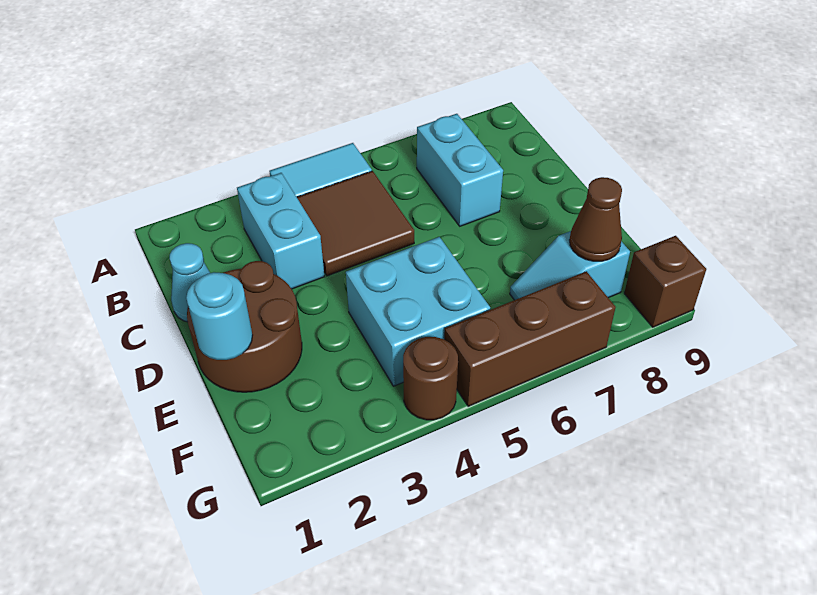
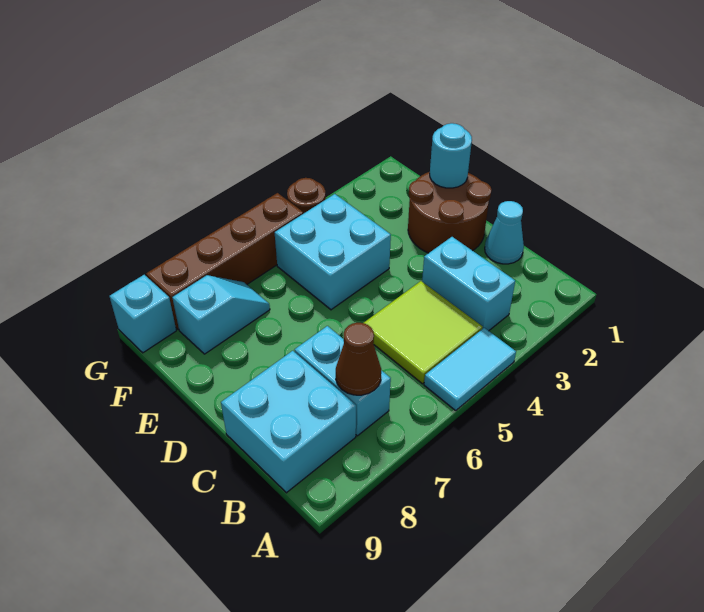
brown 2x2 tile [297,171,414,276] -> lime 2x2 tile [364,281,482,384]
none -> cyan 2x2 brick [221,351,356,493]
brown 1x1 cone [570,177,622,261] -> brown 1x1 cone moved to [336,323,381,395]
brown 1x3 brick [444,271,616,406] -> brown 1x4 brick [146,193,303,330]
brown 1x1 brick [624,236,706,327] -> cyan 1x1 brick [109,275,176,353]

